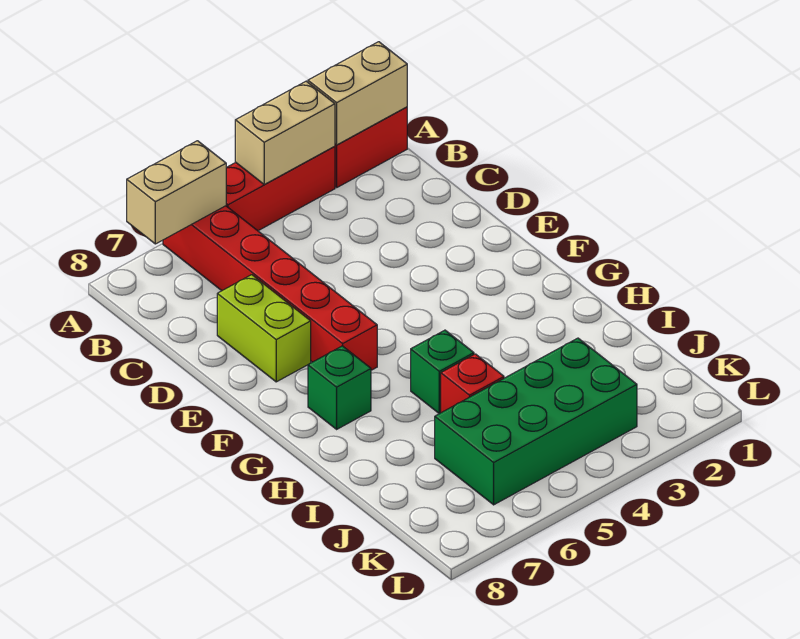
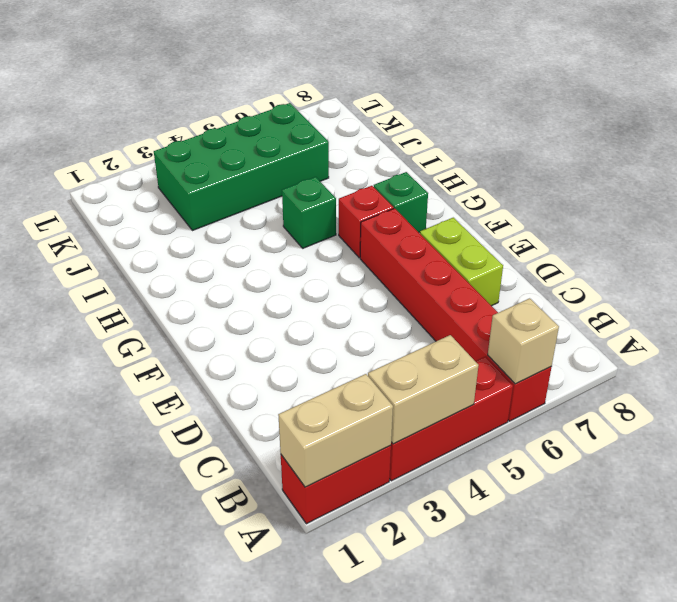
tan 1x2 brick [127,141,226,244] -> tan 1x1 brick [488,298,559,384]
red 1x1 brick [441,354,504,413] -> red 1x1 brick moved to [339,186,394,258]

